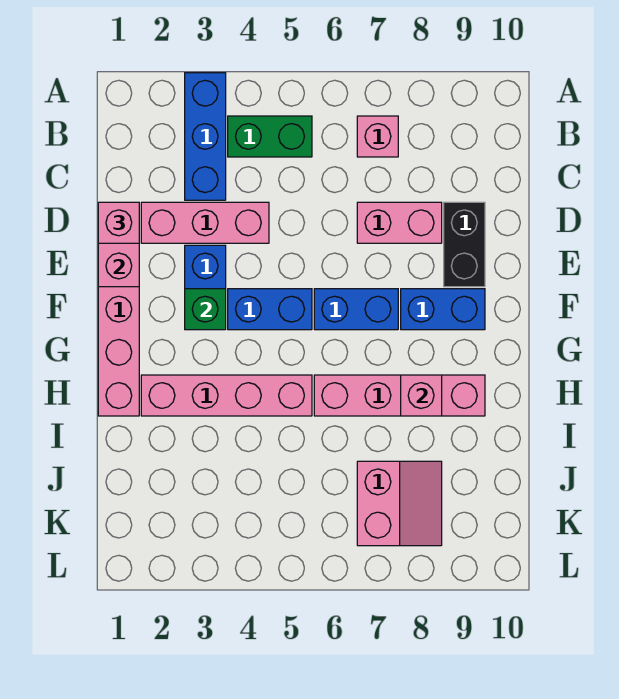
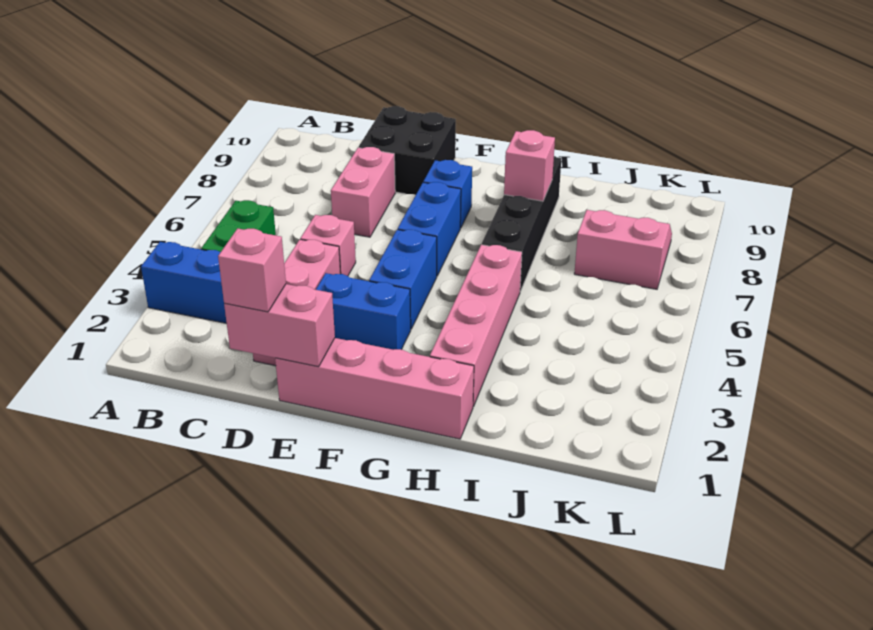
pink 1x1 brick [357,116,398,157] -> pink 1x1 brick moved to [300,215,356,276]
black 1x2 brick [444,202,485,287] -> black 2x2 brick [359,106,456,195]
green 1x1 brick [185,289,226,330] -> none
blue 1x2 brick [401,289,485,330] -> blue 1x1 brick [423,160,472,228]
pink 1x4 brick [314,375,485,416] -> black 1x4 brick [482,157,561,291]

